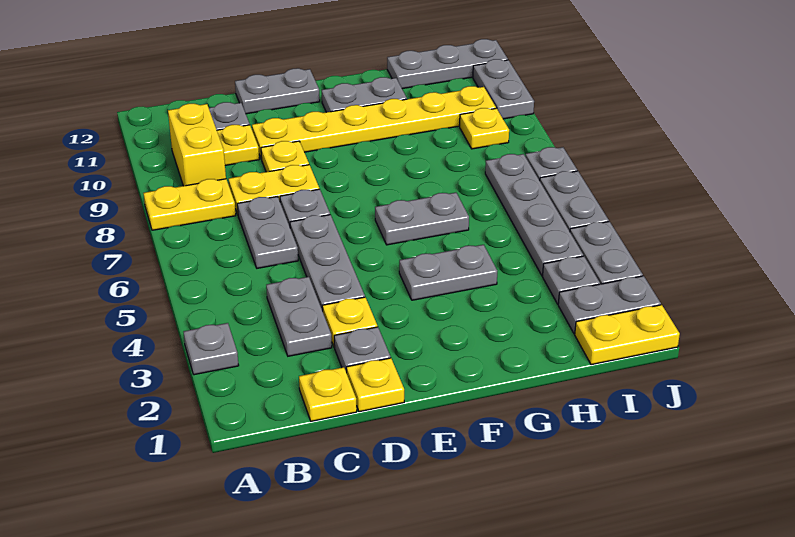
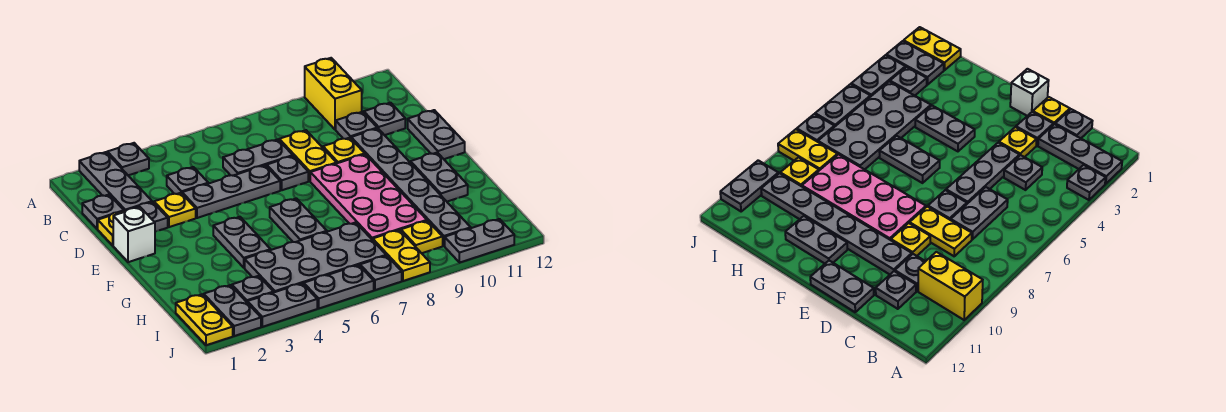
yellow 1x2 plate [144,179,236,230] -> yellow 1x2 plate moved to [373,230,430,281]
yellow 1x2 brick [168,104,226,186] -> yellow 1x2 brick turned to [305,58,362,130]
yellow 1x1 plate [299,367,357,421] -> grey 1x1 plate [82,195,124,229]
grey 1x2 plate [266,277,332,356] -> grey 1x1 plate [167,167,208,194]
yellow 1x1 plate [217,125,259,165] -> grey 1x1 plate [336,112,377,139]
yellow 1x6 plate [252,86,496,159] -> grey 1x6 plate [351,128,471,246]
none -> white 1x1 brick [113,207,155,262]
none -> pink 2x4 plate [310,154,427,240]
grey 1x3 plate [387,39,508,89] -> grey 1x3 plate moved to [79,152,152,211]
grey 1x4 plate [485,154,583,276] -> grey 2x4 plate [245,222,386,292]

